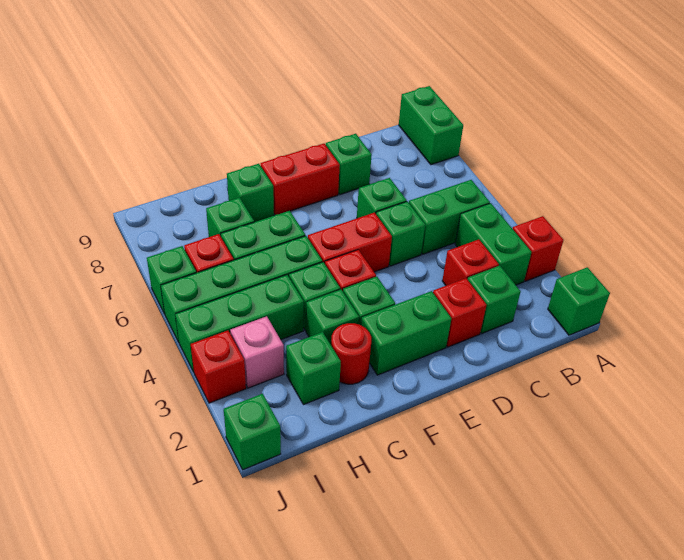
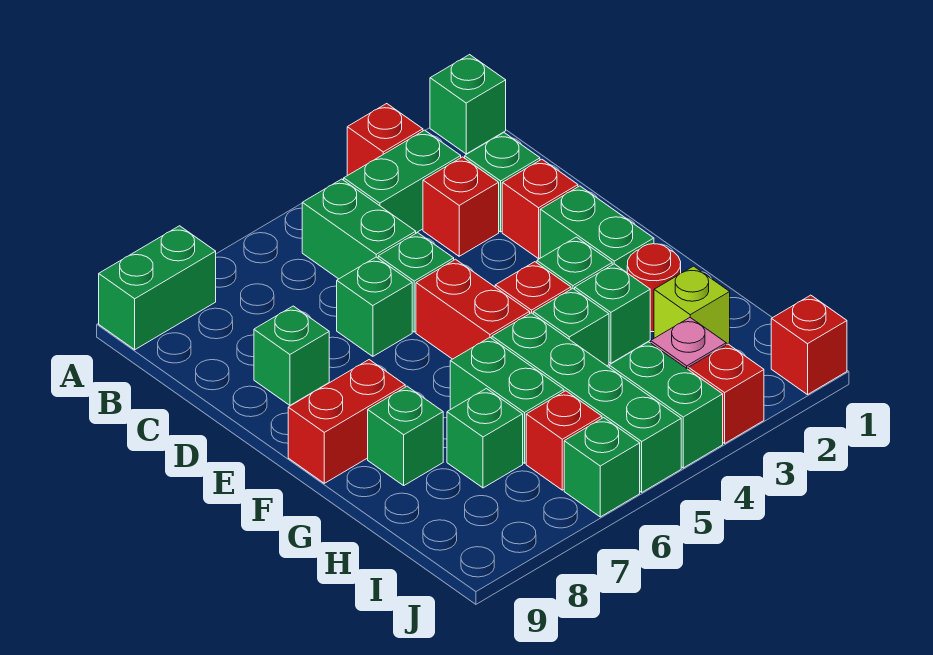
red 1x2 brick [261,144,340,215] -> red 1x2 brick turned to [288,360,405,483]
green 1x1 brick [286,332,341,405] -> lime 1x1 brick [654,266,730,344]
green 1x3 brick [175,275,304,372] -> green 1x2 brick [609,342,723,468]
green 1x1 brick [224,394,281,470] -> red 1x1 brick [771,295,847,395]

